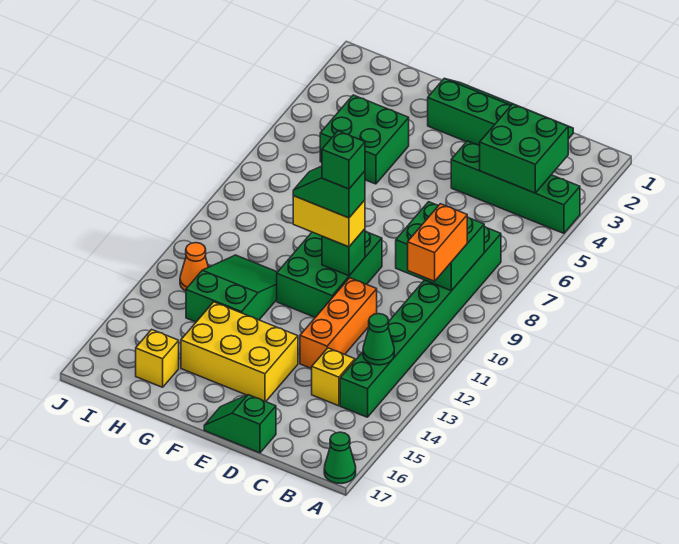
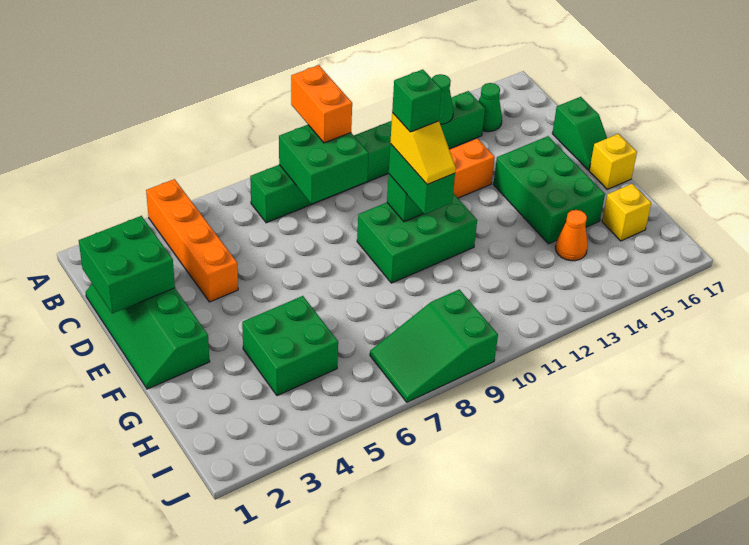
green 1x4 brick [451,141,580,233] -> orange 1x4 brick [146,179,238,302]
green 1x1 cone [324,432,356,484] -> green 1x1 cone moved to [479,83,502,132]
green 2x2 brick [480,104,568,193] -> green 2x2 brick moved to [79,216,175,313]
orange 1x2 brick [408,204,467,281] -> orange 1x2 brick turned to [291,65,352,143]
yellow 1x1 brick [312,348,355,406] -> yellow 1x1 brick moved to [589,134,637,189]
yellow 1x2 brick [293,196,365,247] -> green 1x2 brick [389,144,455,214]
green 1x2 slope [293,166,365,218] -> yellow 1x2 slope [390,113,456,185]
yellow 2x3 brick [181,302,298,402] -> green 2x3 brick [493,136,605,244]
green 2x3 slope [186,255,277,322] -> green 2x3 slope moved to [370,289,498,402]
orange 1x1 cone [180,243,208,291] -> orange 1x1 cone moved to [556,210,588,261]

